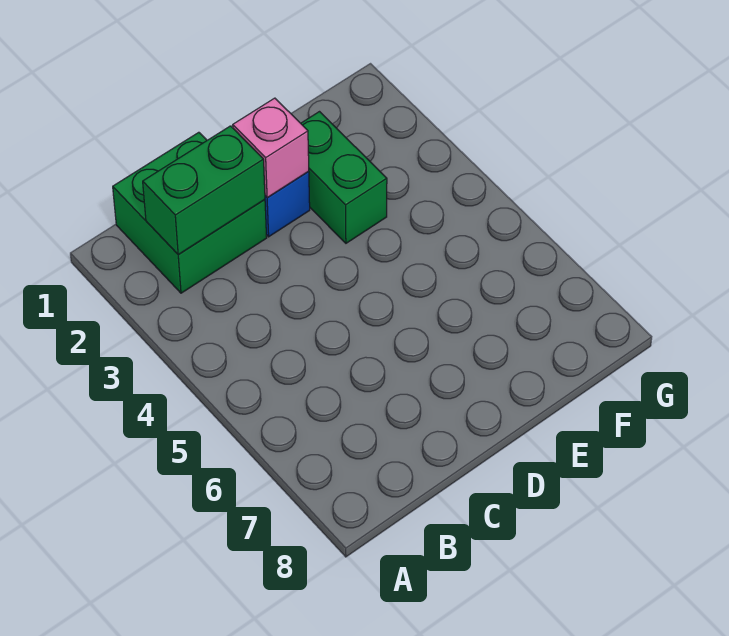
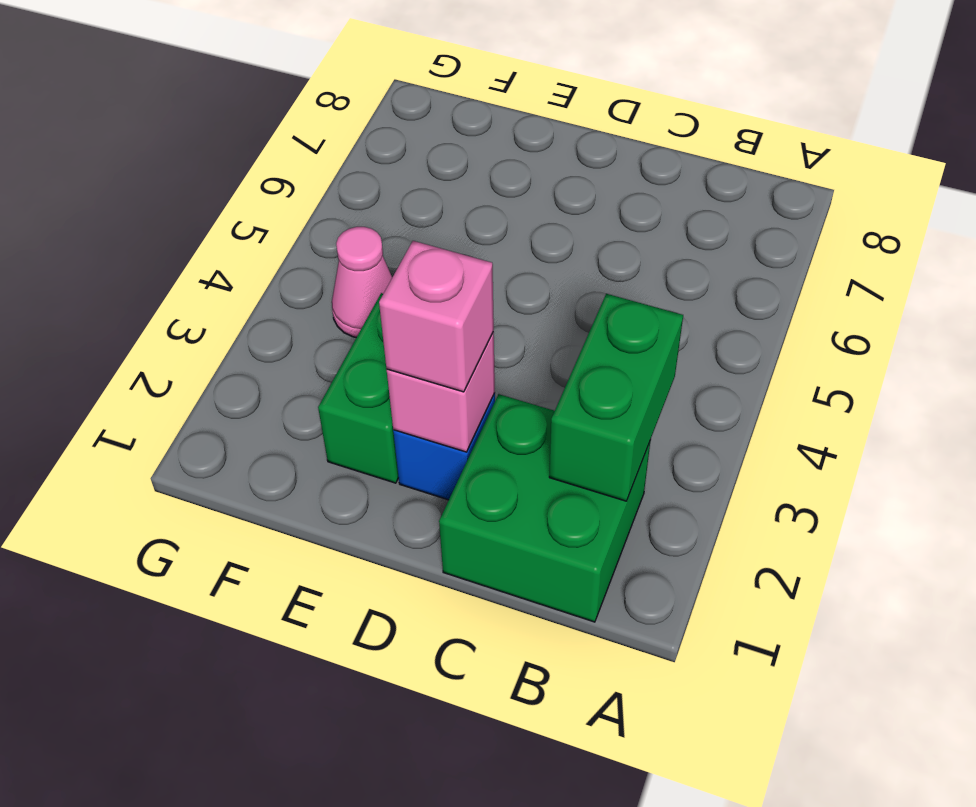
green 1x2 brick [143,126,265,255] -> green 1x2 brick turned to [549,294,683,501]
none -> pink 1x1 brick [379,241,494,392]
none -> pink 1x1 cone [332,227,392,338]

